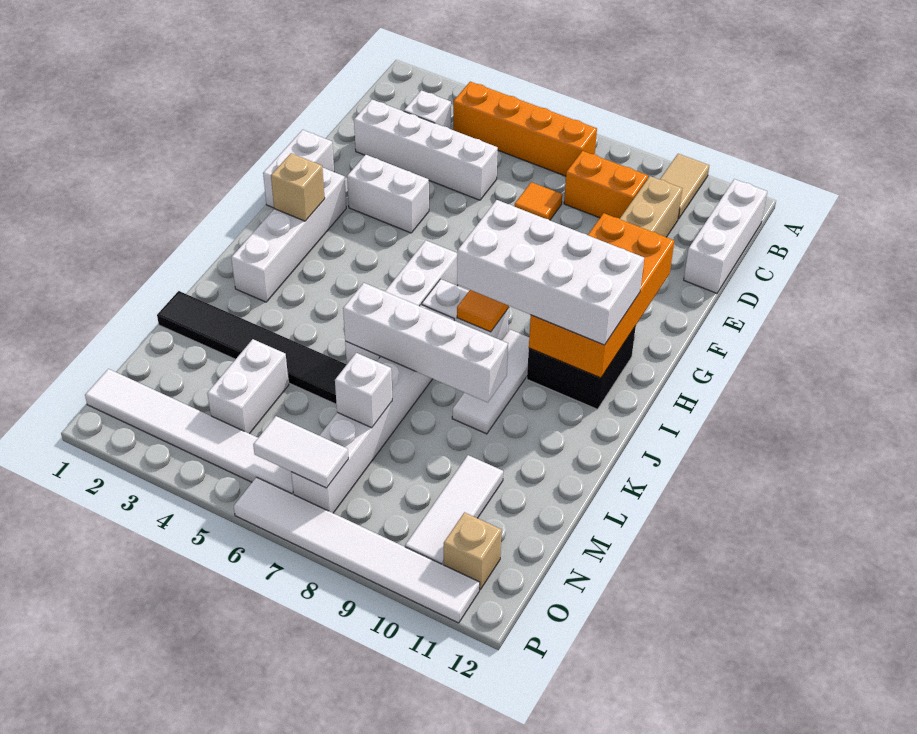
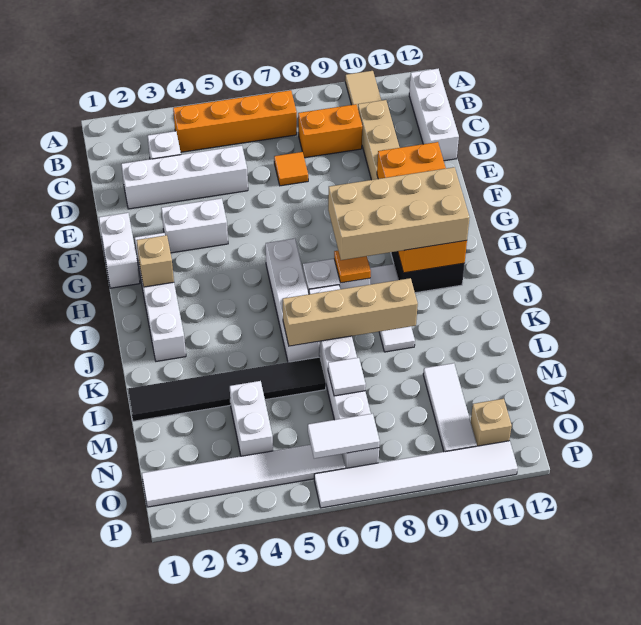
white 2x4 brick [457,200,644,345] -> tan 2x4 brick [328,167,470,260]
white 1x4 brick [343,283,508,402] -> tan 1x4 brick [283,278,418,346]
white 1x1 brick [335,353,392,428] -> white 1x1 tile [328,358,366,396]

